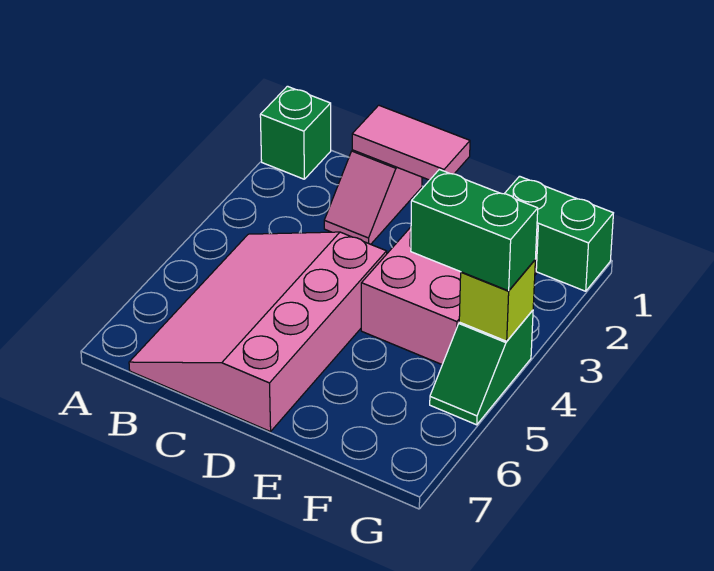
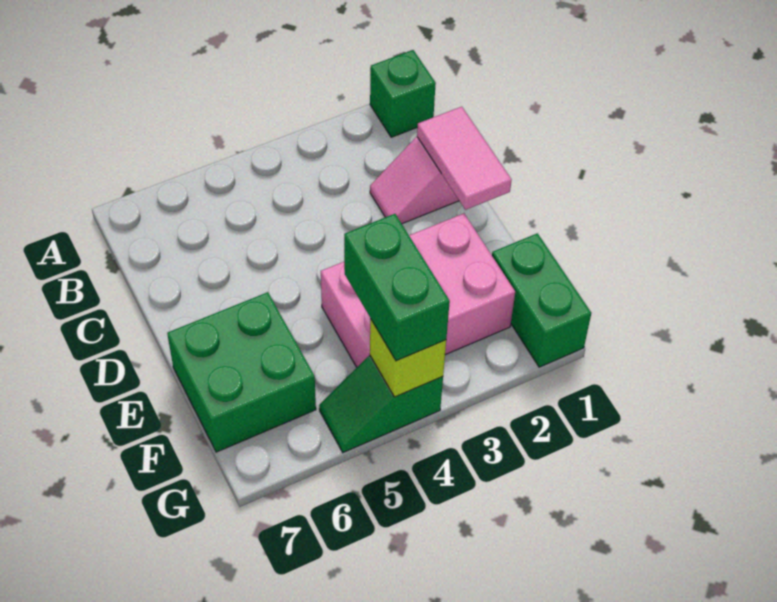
pink 3x4 slope [129,232,387,432] -> none
none -> green 2x2 brick [167,292,316,452]

